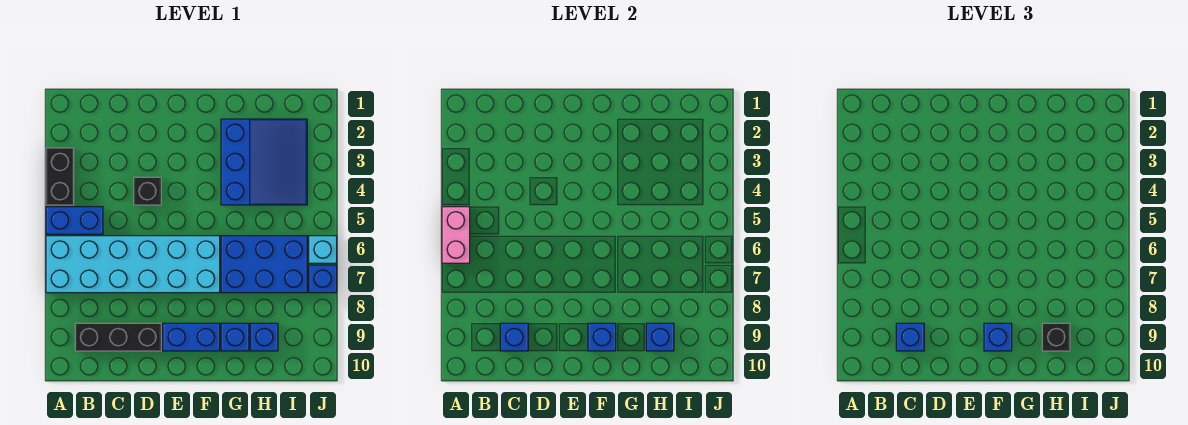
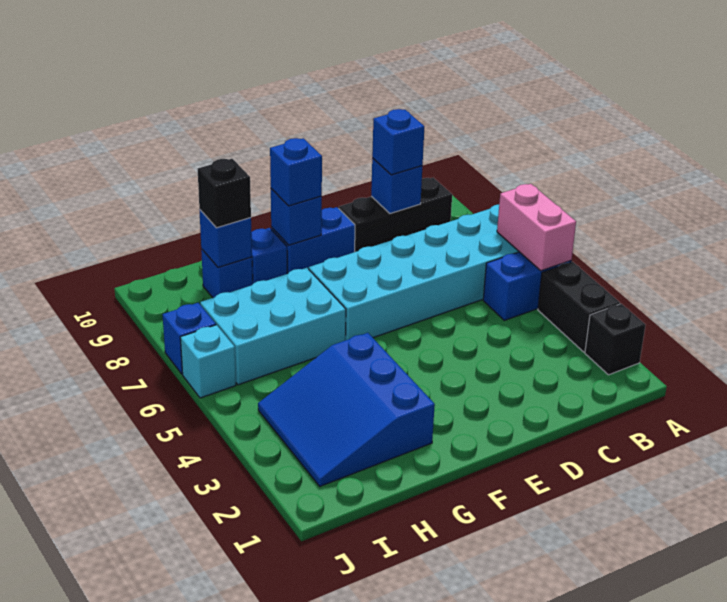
black 1x1 brick [134,177,161,205] -> black 1x1 brick moved to [585,304,645,375]
blue 2x3 brick [221,236,307,293] -> cyan 2x3 brick [200,268,346,385]

